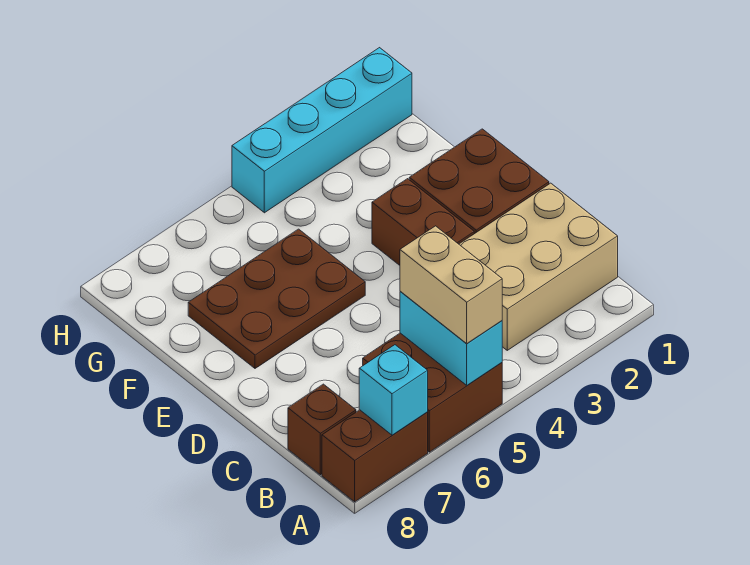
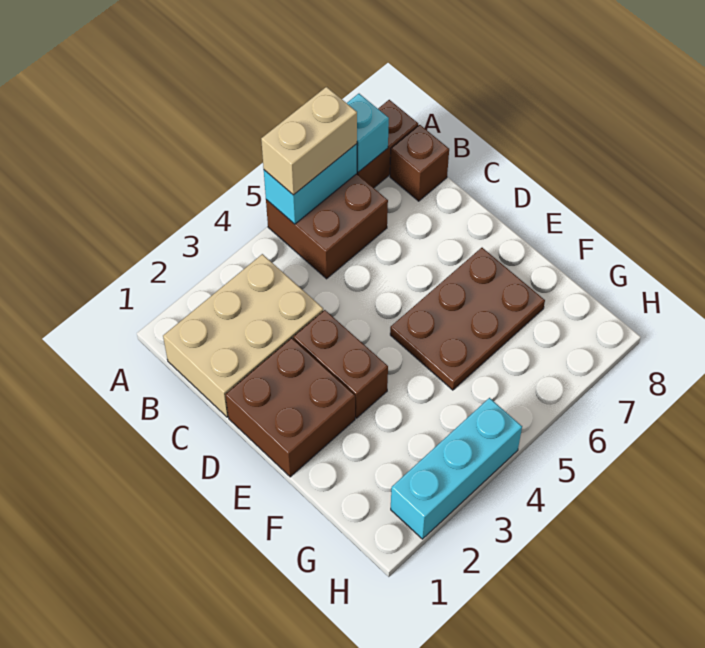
cyan 1x2 brick [400,291,502,385] -> cyan 1x2 brick turned to [264,144,357,224]
tan 1x2 brick [400,226,502,344] -> tan 1x2 brick turned to [261,87,357,195]
cyan 1x4 brick [232,48,412,213] -> cyan 1x3 brick [391,398,522,539]

